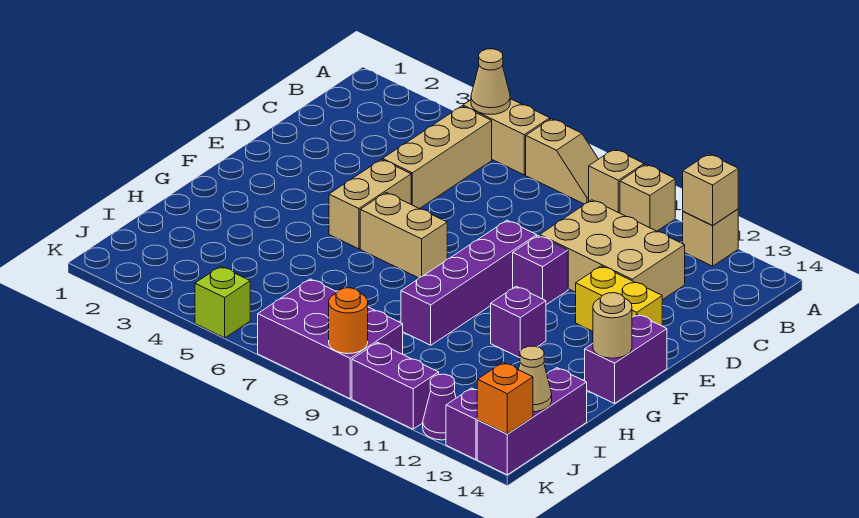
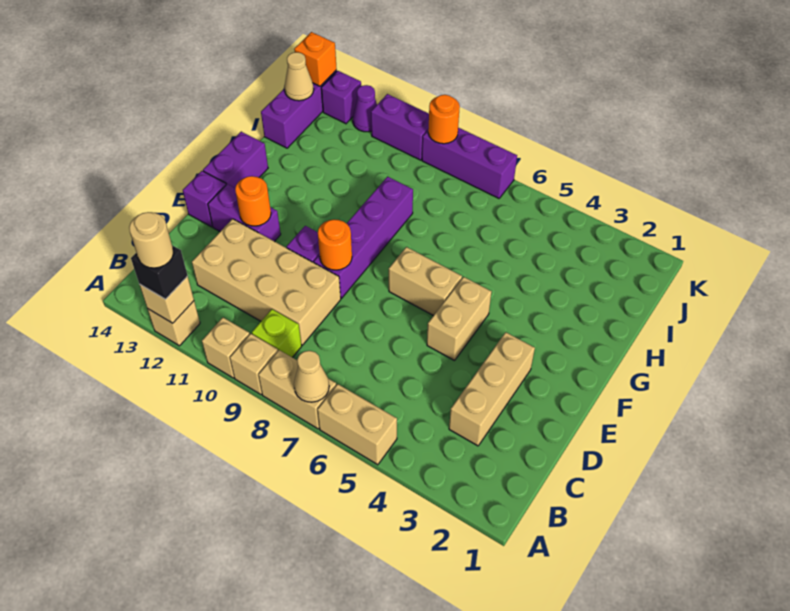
tan 1x1 cone [471,49,510,114] -> tan 1x1 cone moved to [294,351,329,402]
tan 1x2 slope [526,119,598,204] -> tan 1x2 brick [258,350,336,429]
none -> black 1x1 brick [131,245,188,299]
tan 1x3 brick [383,106,492,209] -> tan 1x3 brick moved to [449,332,535,446]
tan 2x3 brick [540,200,685,300] -> tan 2x4 brick [192,219,341,345]
none -> orange 1x1 round brick [318,220,352,270]
yellow 1x2 brick [576,266,662,331] -> purple 1x2 brick [208,184,281,242]
none -> orange 1x1 round brick [235,176,271,226]
purple 1x1 brick [491,286,546,358] -> purple 1x1 brick moved to [183,171,226,227]
tan 1x1 round brick [593,293,632,358] -> tan 1x1 round brick moved to [129,212,173,268]
purple 2x3 brick [258,279,403,399] -> purple 1x3 brick [422,128,517,198]
lime 1x1 brick [195,266,250,338] -> lime 1x1 brick moved to [252,309,302,357]

